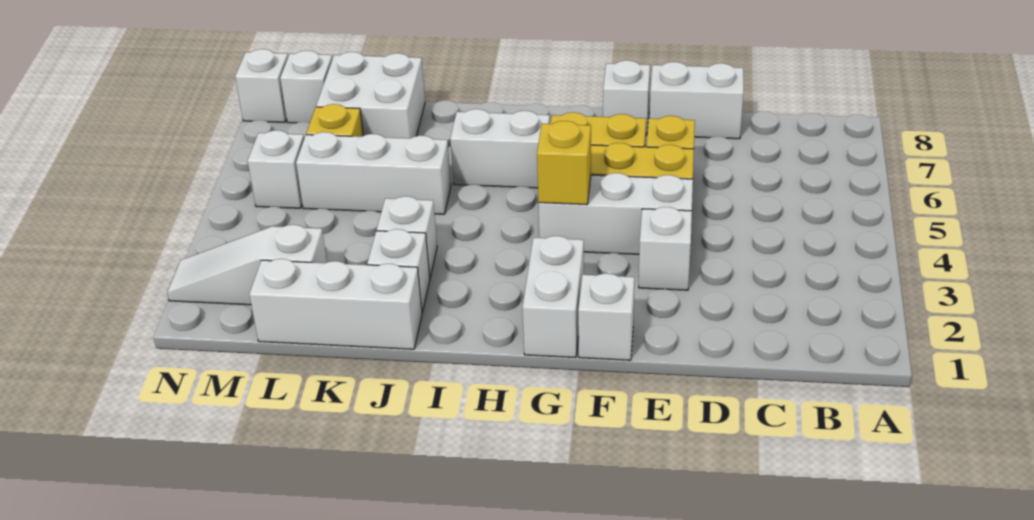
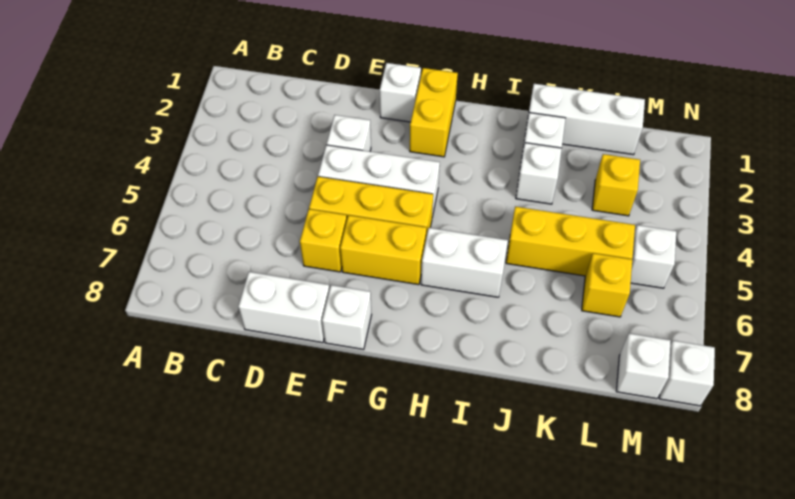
white 1x2 brick [523,236,584,358] -> yellow 1x2 brick [410,68,458,157]
yellow 1x1 brick [537,121,591,205] -> yellow 1x1 brick moved to [592,154,640,216]
white 1x3 brick [296,132,451,214] -> yellow 1x3 brick [506,207,635,276]
white 2x2 brick [316,52,425,138] -> none
white 1x3 slope [167,225,327,305] -> none

